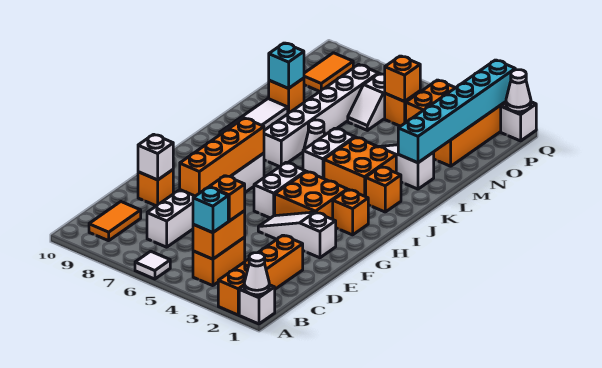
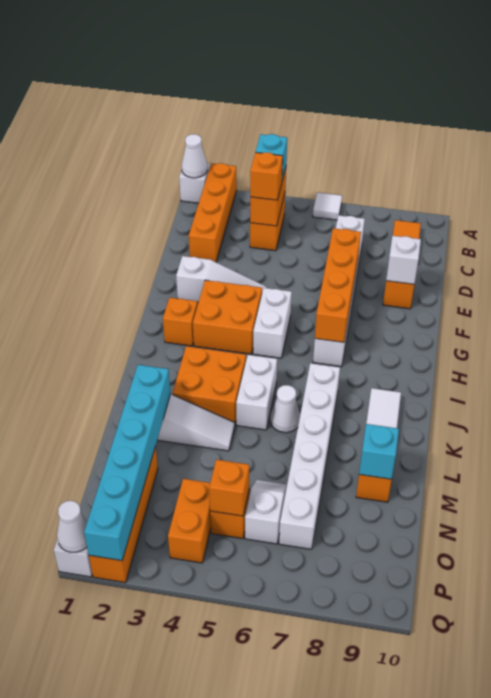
orange 1x1 brick [366,167,401,212] -> none
orange 1x2 tile [304,53,353,92] -> none

